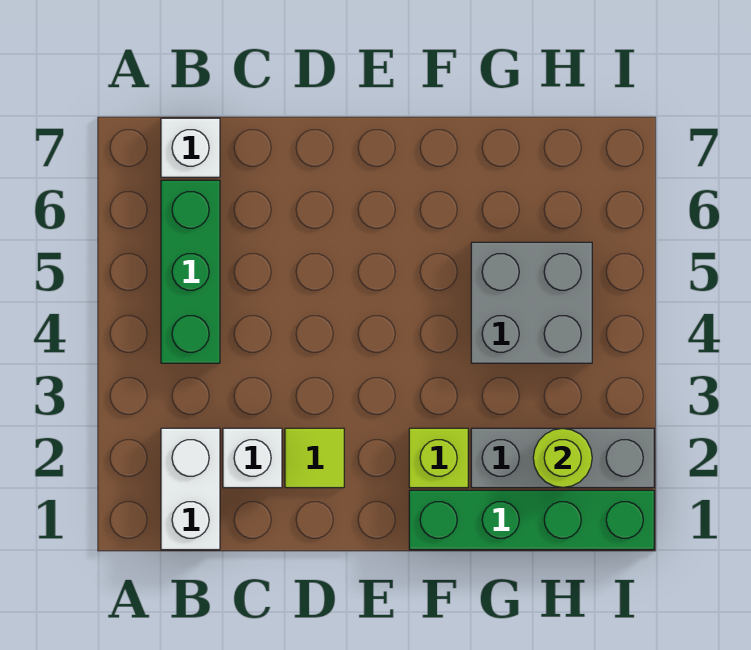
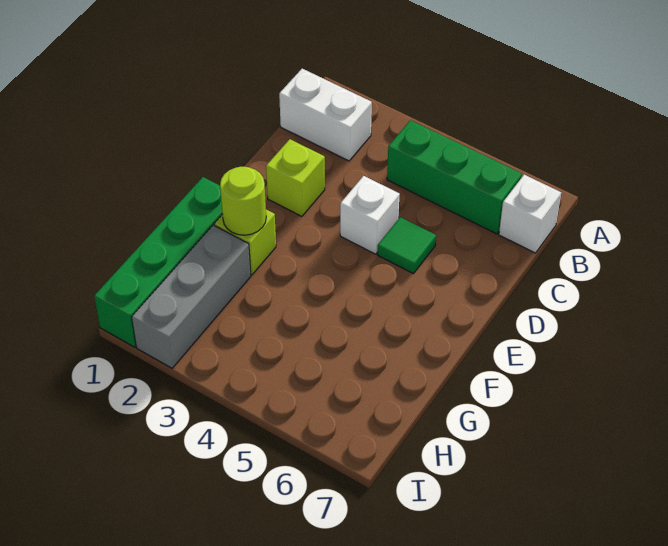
white 1x1 brick [223,428,282,488] -> white 1x1 brick moved to [340,176,400,254]
lime 1x1 tile [285,428,344,488] -> lime 1x1 brick [266,139,325,216]
none -> green 1x1 tile [378,217,436,274]
grey 2x2 brick [471,242,592,363] -> none
lime 1x1 round brick [533,428,592,487] -> lime 1x1 round brick moved to [220,167,266,235]

